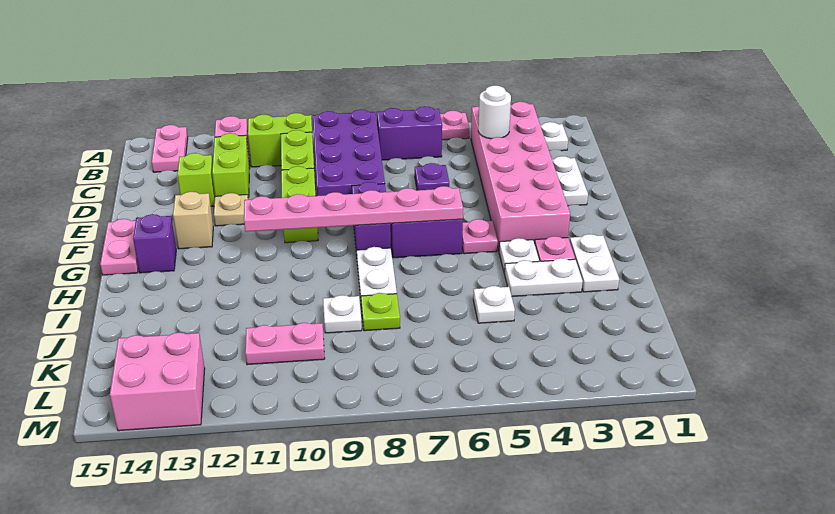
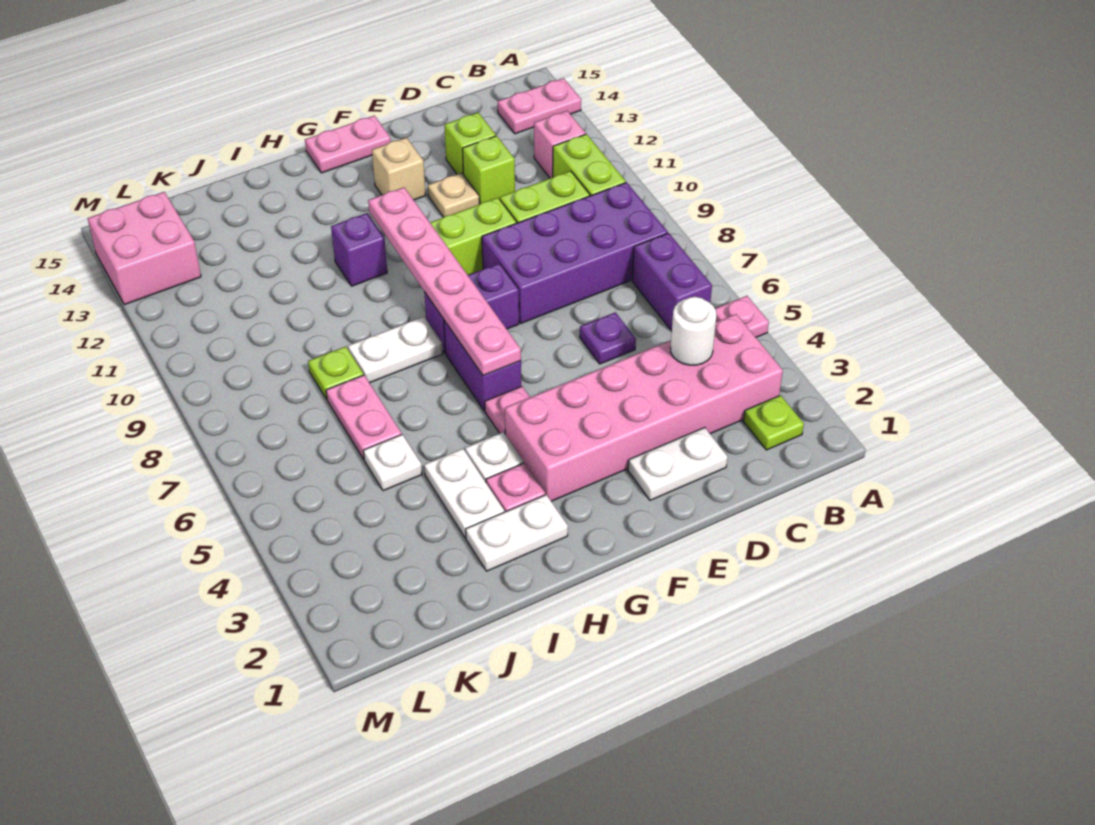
white 1x1 plate [540,122,568,151] -> lime 1x1 plate [744,395,804,450]
lime 1x2 brick [212,133,250,200] -> lime 1x1 brick [462,136,515,204]
purple 1x1 brick [133,214,176,273] -> purple 1x1 brick moved to [331,213,387,286]
white 1x1 plate [323,295,362,333] -> none
pink 1x2 plate [245,323,325,365] -> pink 1x2 plate moved to [326,375,402,459]

